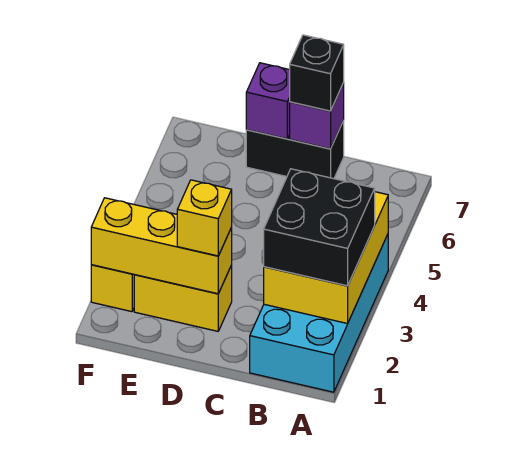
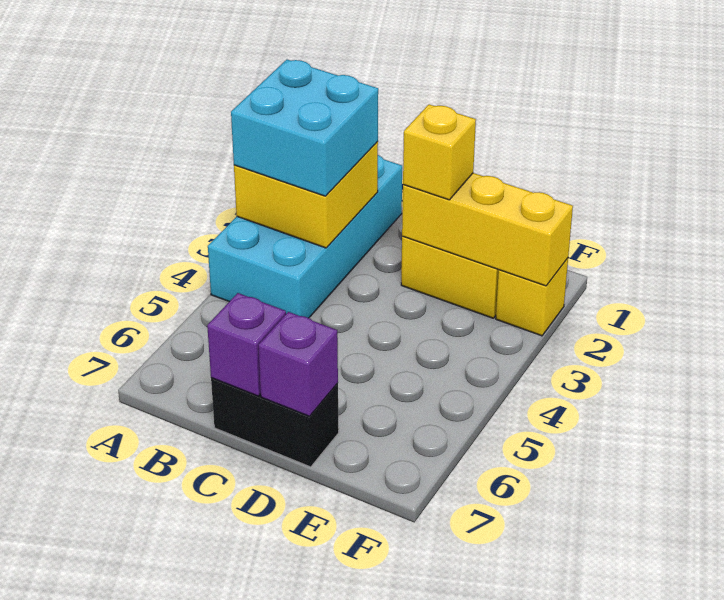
yellow 2x3 brick [264,192,388,324] -> yellow 2x2 brick [234,141,378,248]
black 2x2 brick [264,169,375,286] -> cyan 2x2 brick [231,60,378,196]
black 1x1 brick [290,35,344,111] -> none

